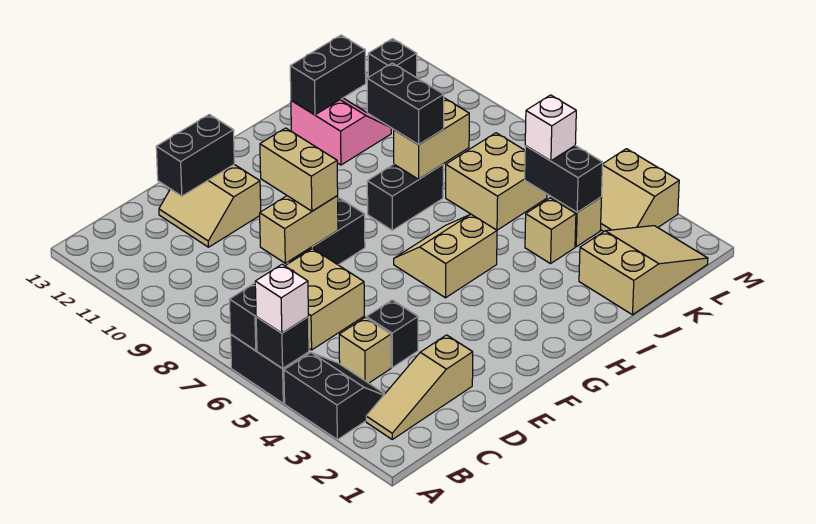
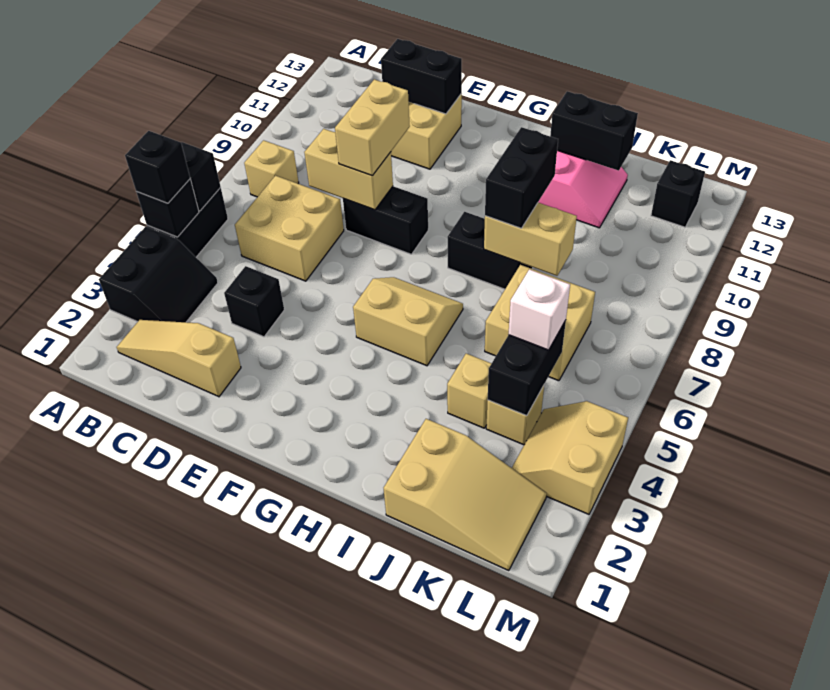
white 1x1 brick [255,264,308,333] -> black 1x1 brick [125,131,190,203]
tan 1x1 brick [339,318,391,383] -> tan 1x1 brick moved to [244,140,299,197]

